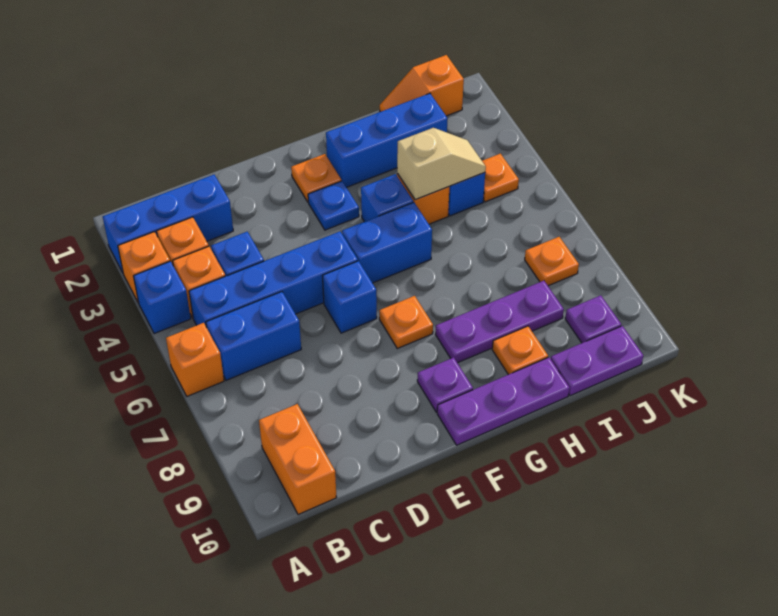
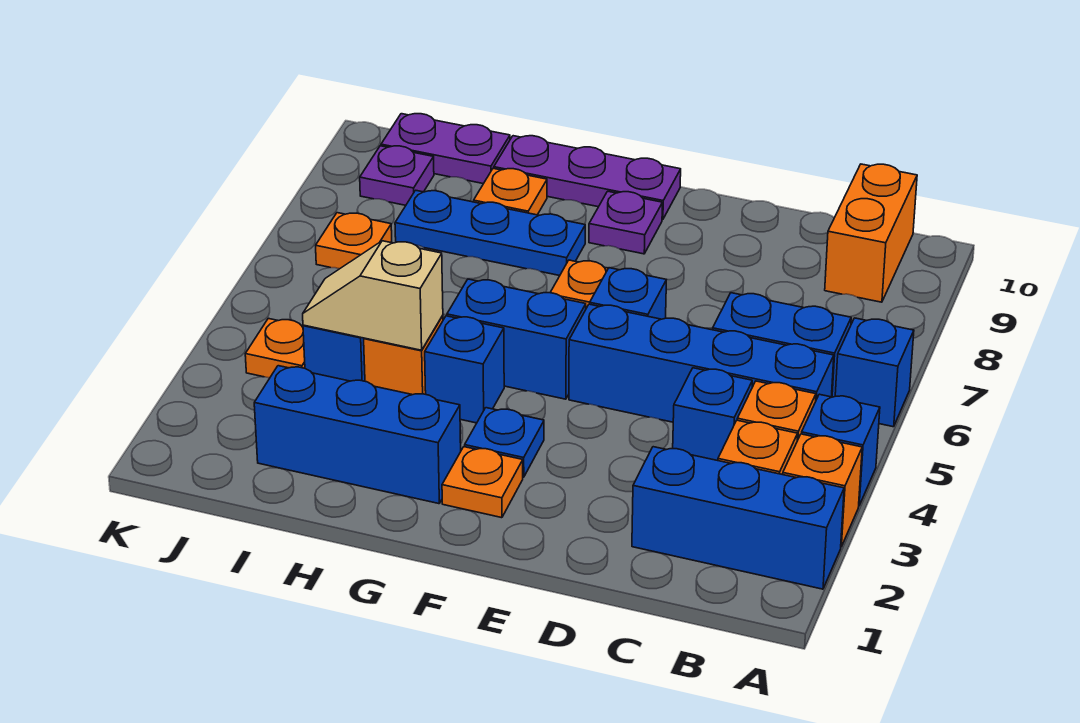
orange 1x1 brick [166,323,224,396] -> blue 1x1 brick [835,318,914,427]
purple 1x3 plate [436,281,564,363] -> blue 1x3 plate [395,190,585,276]
orange 1x2 slope [380,55,464,116] -> none

